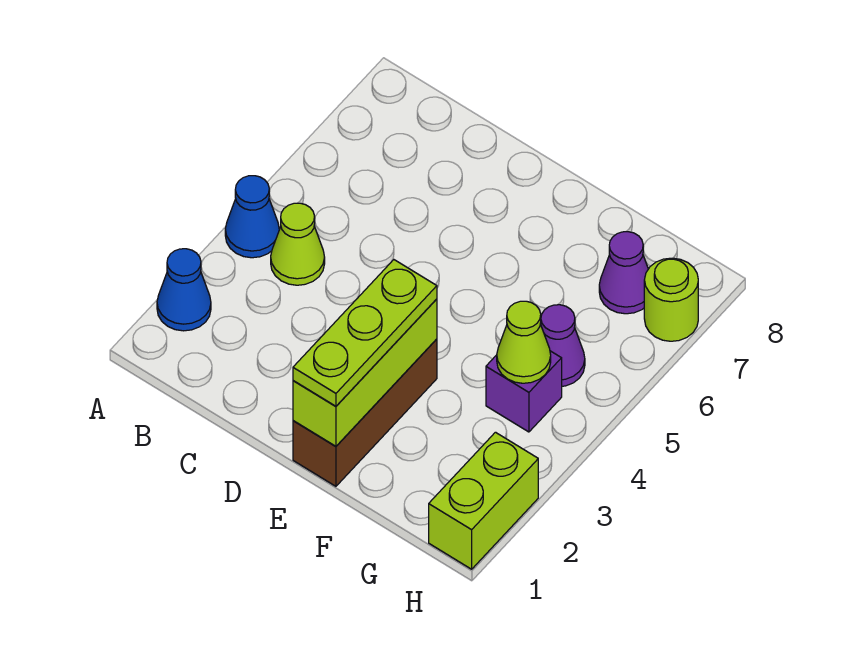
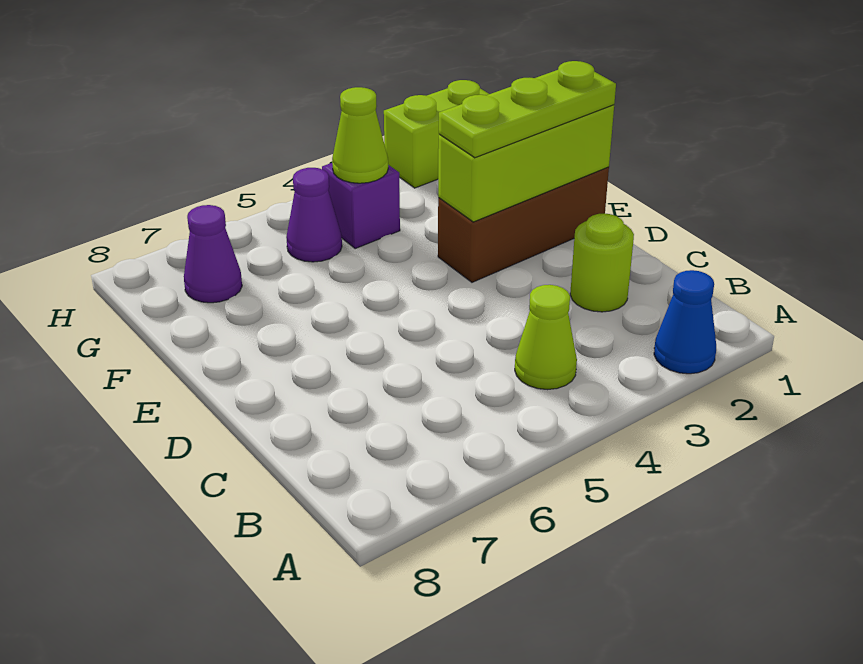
blue 1x1 cone [225,176,279,258] -> none
lime 1x1 round brick [644,258,698,341] -> lime 1x1 round brick moved to [570,213,634,312]

